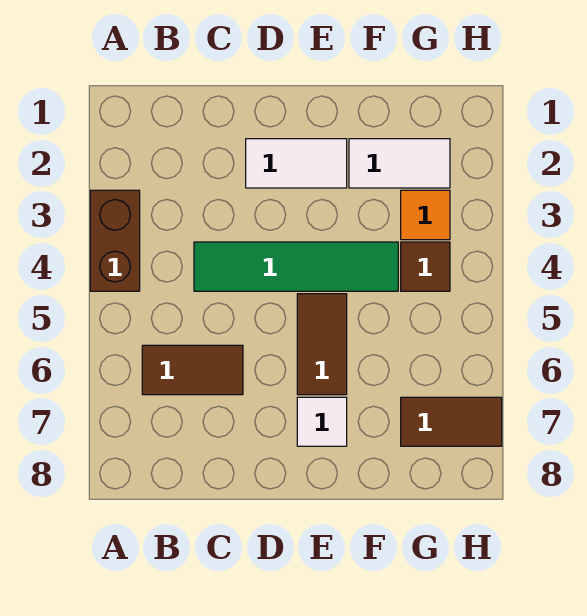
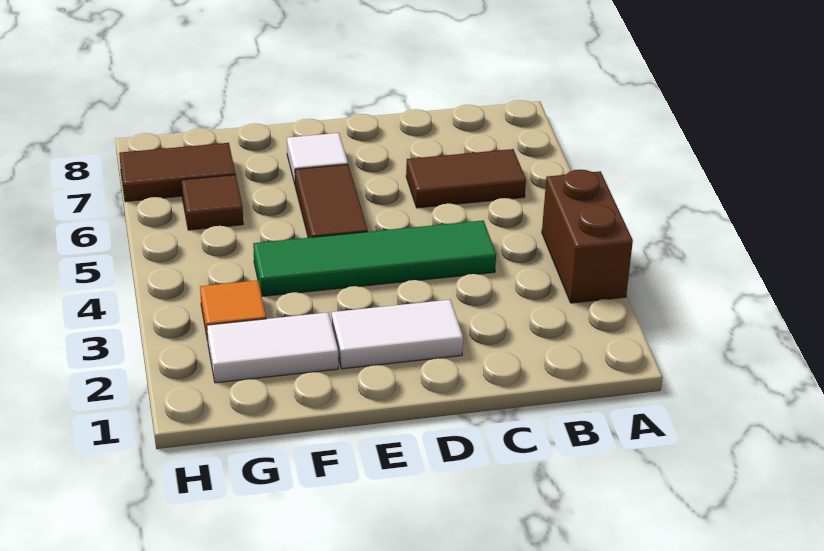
brown 1x1 tile [401,242,450,291] -> brown 1x1 tile moved to [181,175,243,230]

